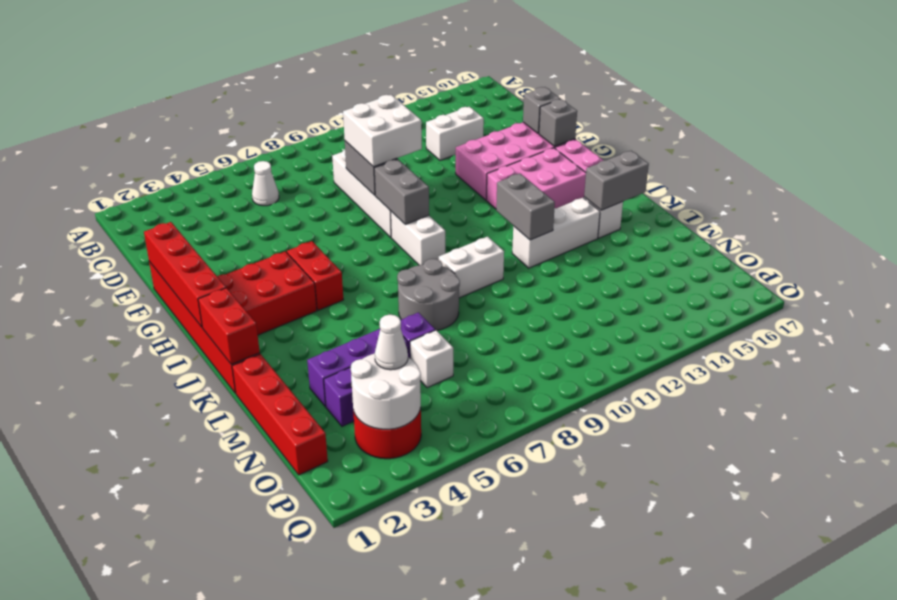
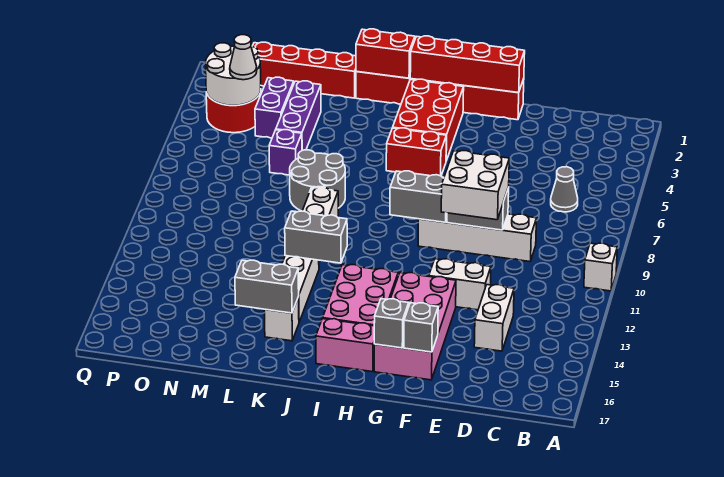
white 1x1 cone [252,161,279,206] -> grey 1x1 cone [551,166,578,212]
white 1x2 brick [391,212,445,265] -> white 1x2 brick moved to [429,259,491,310]
grey 1x2 brick [584,151,649,210] -> grey 1x2 brick turned to [235,260,299,313]
white 1x1 brick [410,330,453,388] -> white 1x1 brick moved to [584,243,617,291]

